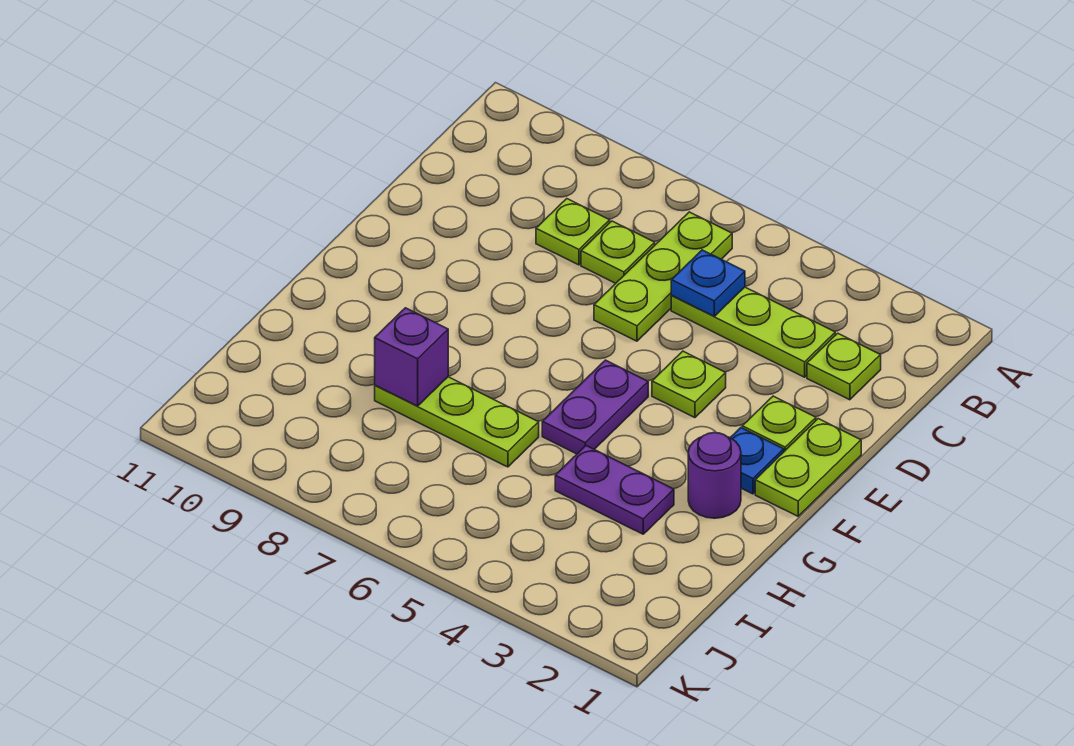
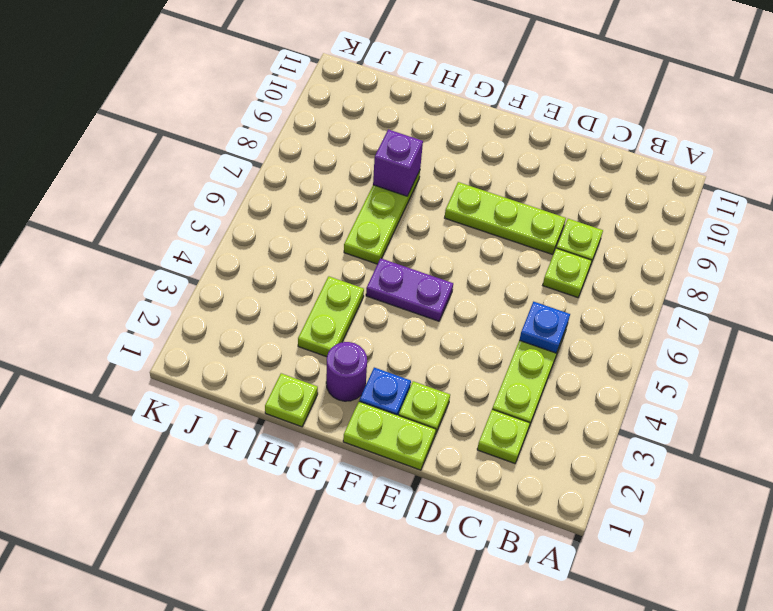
lime 1x3 plate [594,212,732,341] -> lime 1x3 plate moved to [445,182,566,254]
lime 1x1 plate [652,351,726,418] -> lime 1x1 plate moved to [265,373,318,427]
purple 1x2 plate [555,446,674,534] -> lime 1x2 plate [298,276,364,357]

